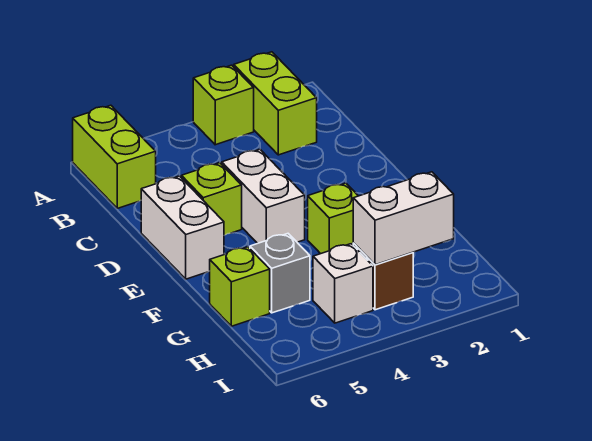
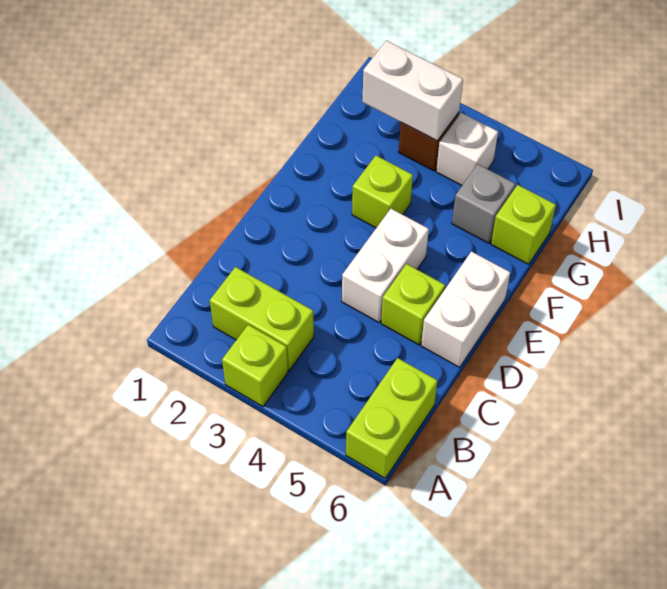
lime 1x2 brick [234,52,317,155] -> lime 1x2 brick turned to [210,267,314,370]

